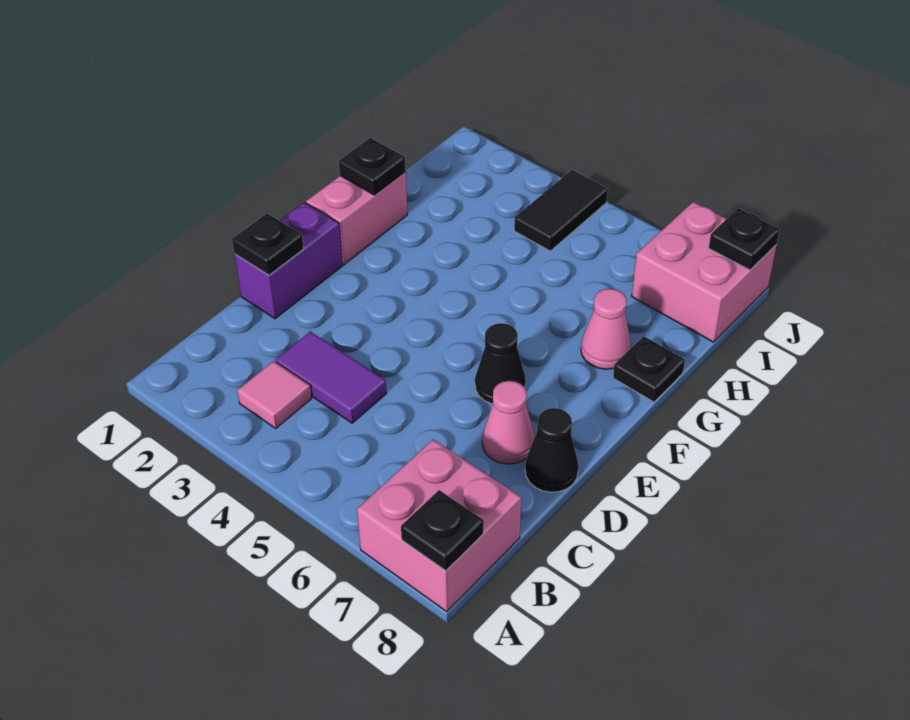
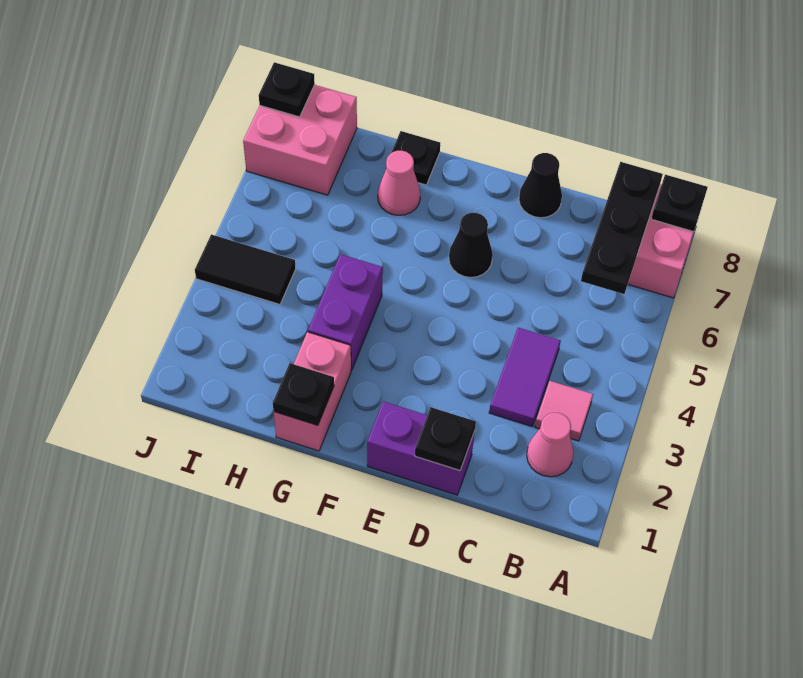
none -> black 1x3 plate [581,162,663,294]
pink 1x1 cone [482,381,535,464] -> pink 1x1 cone moved to [527,413,574,477]
pink 1x2 brick [306,172,407,264] -> pink 1x2 brick turned to [274,332,351,451]
none -> purple 1x2 brick [308,254,383,370]

